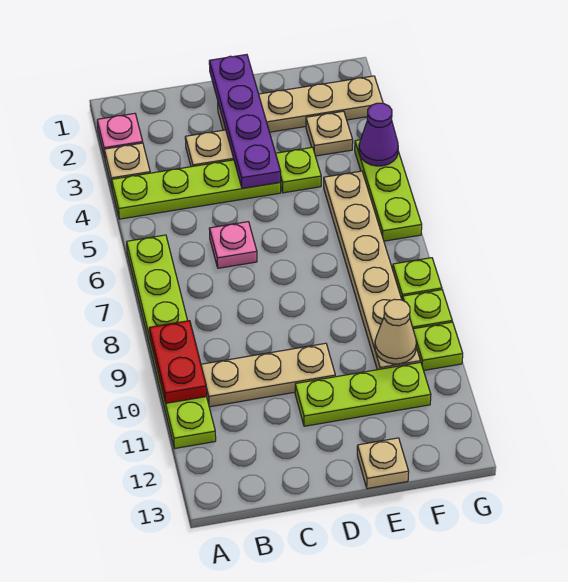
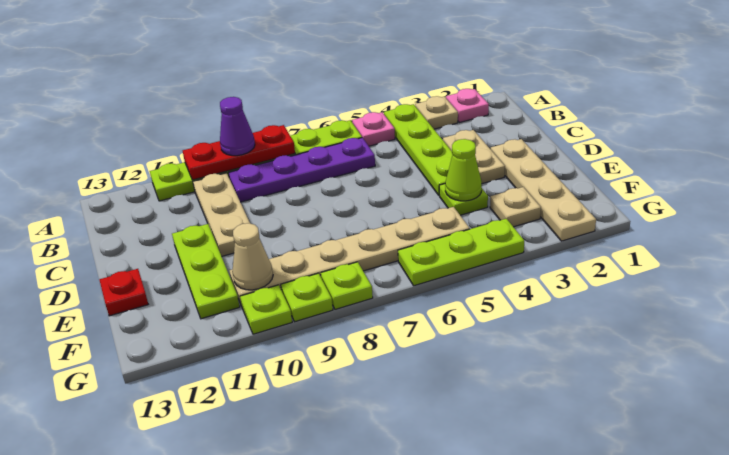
red 1x2 plate [149,321,207,403] -> red 1x3 plate [183,125,295,180]
pink 1x1 plate [209,222,257,268] -> pink 1x1 plate moved to [352,112,395,146]
purple 1x4 plate [209,55,281,188] -> purple 1x4 plate moved to [228,138,375,202]
none -> lime 1x1 cone [445,139,482,201]
tan 1x1 plate [357,438,409,489] -> red 1x1 plate [99,269,148,316]
purple 1x1 cone [359,103,398,166] -> purple 1x1 cone moved to [220,97,255,156]

